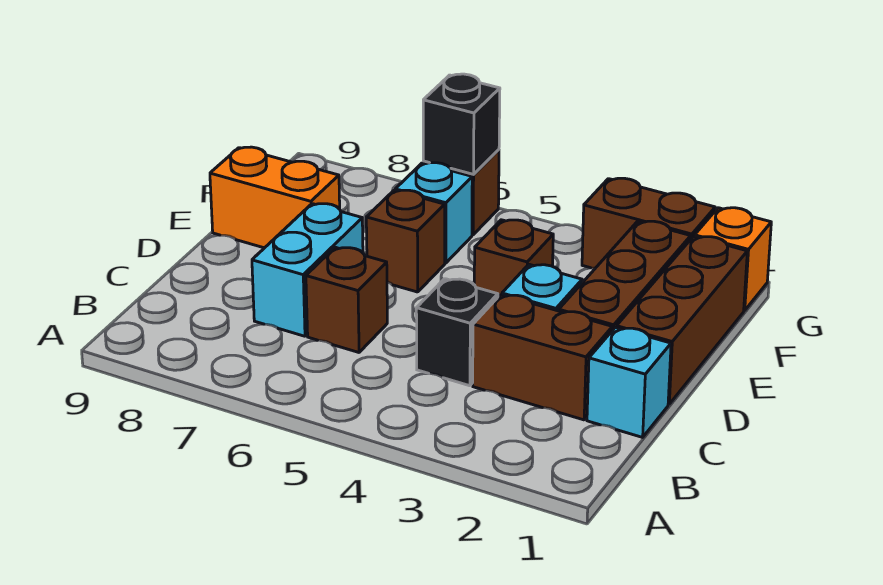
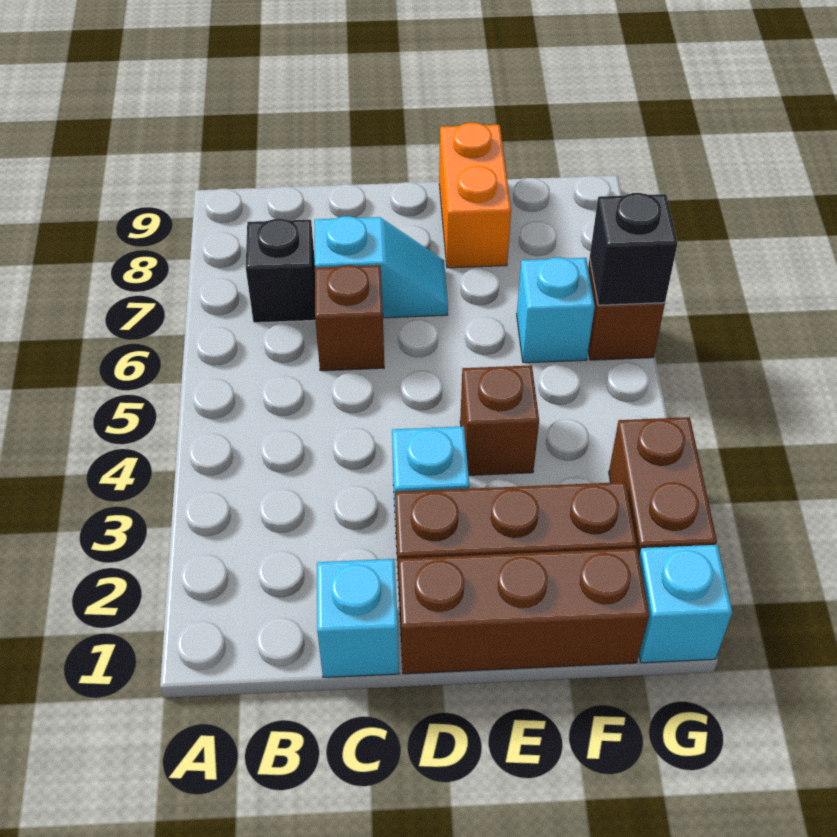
brown 1x2 brick [473,295,612,420] -> none
black 1x1 brick [416,279,498,386] -> black 1x1 brick moved to [246,219,315,323]
cyan 1x2 brick [252,204,363,336] -> cyan 1x2 slope [314,216,448,318]
brown 1x1 brick [366,190,445,292] -> none
orange 1x1 brick [695,208,771,311] -> cyan 1x1 brick [639,545,732,663]

